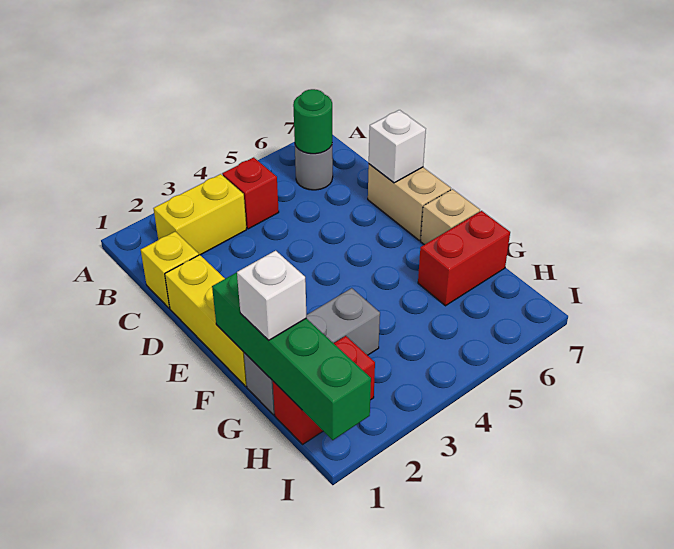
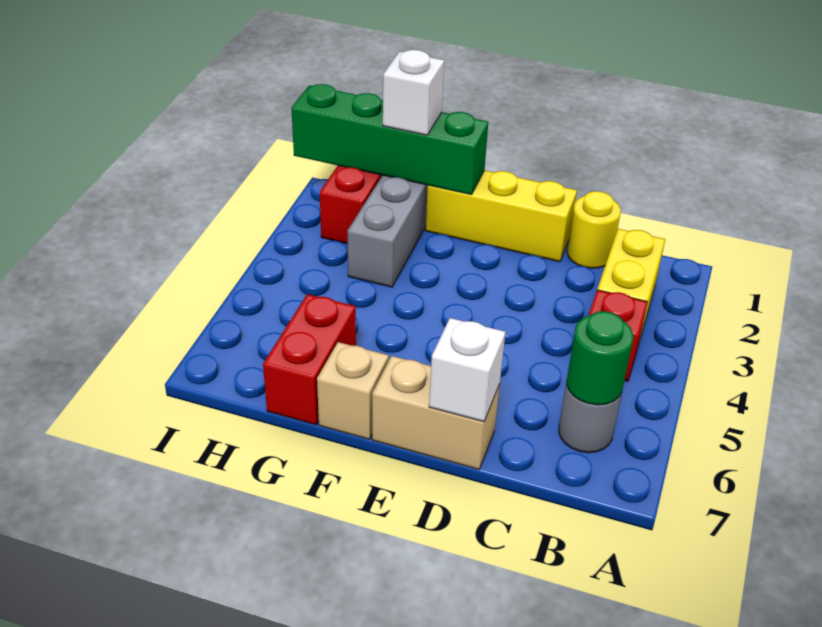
yellow 1x1 brick [141,232,199,308] -> yellow 1x1 round brick [567,191,621,268]

